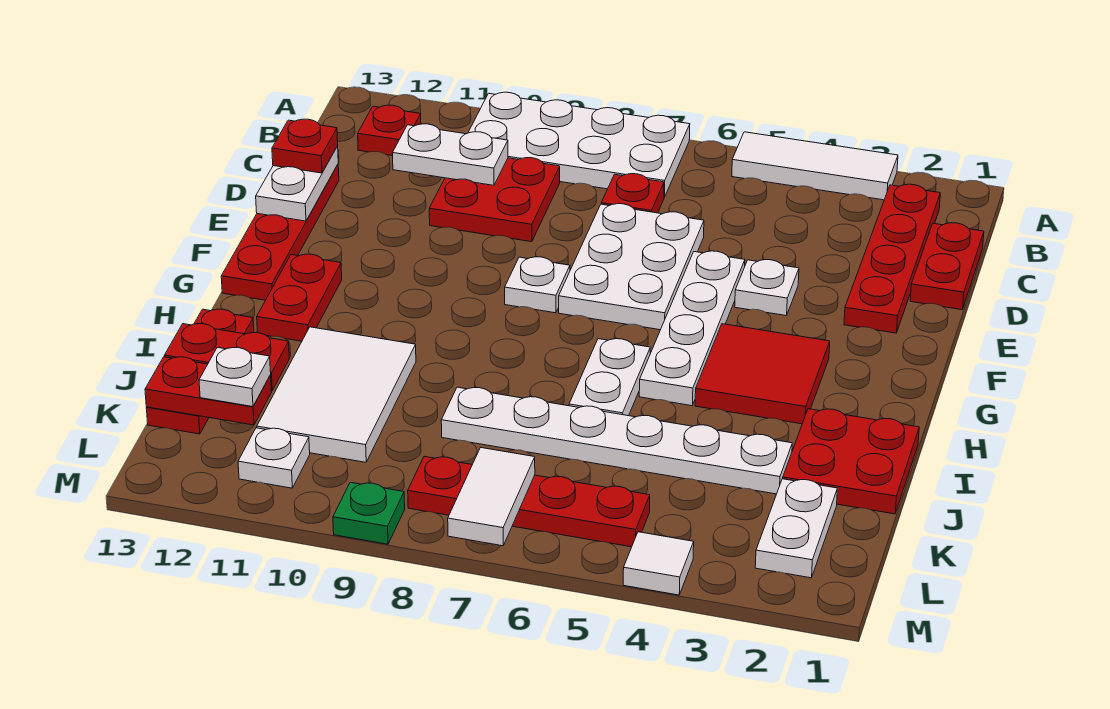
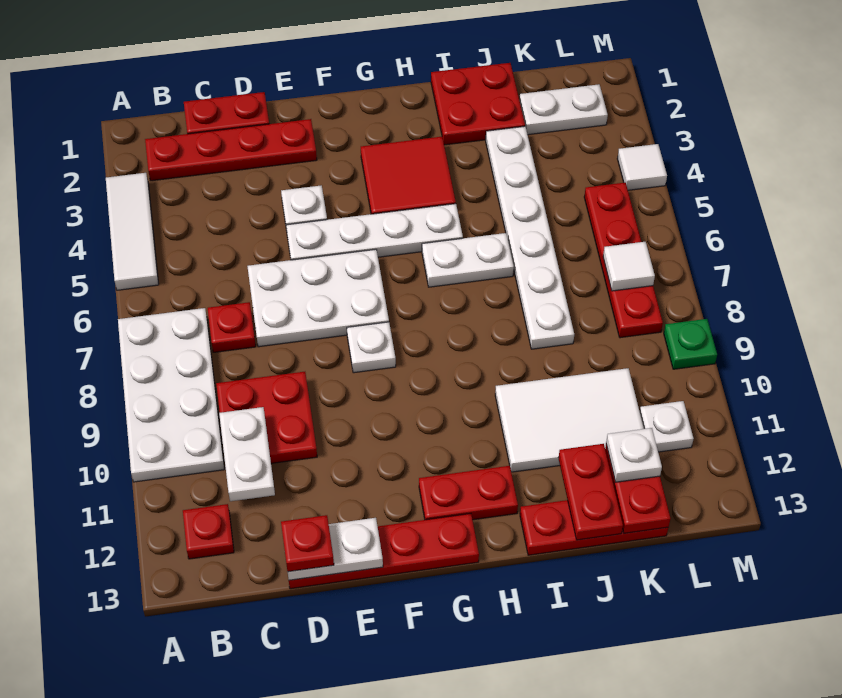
white 1x2 tile [448,448,535,546] -> white 1x1 tile [603,242,655,291]

